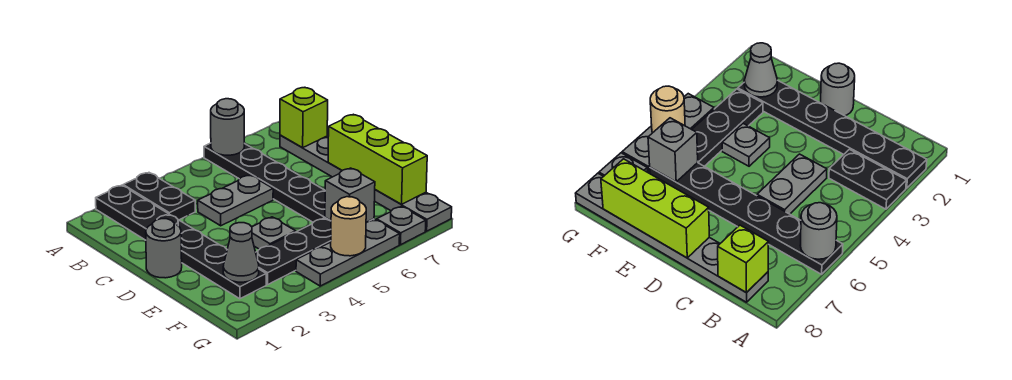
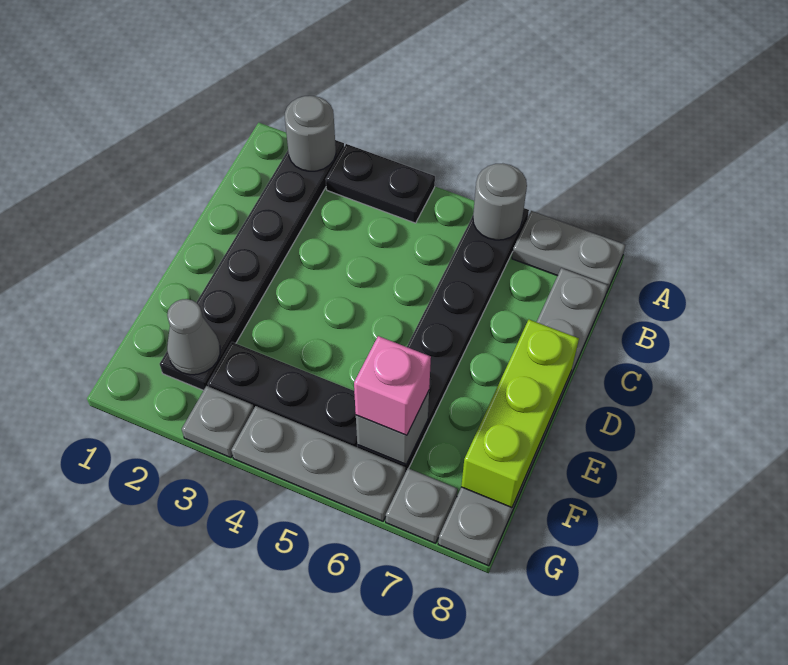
black 1x2 plate [123,173,195,220] -> black 1x2 plate turned to [326,144,435,223]
lime 1x1 brick [280,88,328,148] -> none
grey 1x2 plate [198,175,273,226] -> grey 1x2 plate moved to [512,211,625,293]
grey 1x1 round brick [146,219,182,278] -> grey 1x1 round brick moved to [285,96,336,171]
grey 1x1 plate [252,217,296,249] -> grey 1x1 plate moved to [182,386,254,458]
none -> pink 1x1 brick [354,336,431,435]
tan 1x1 round brick [331,197,366,256] -> none

